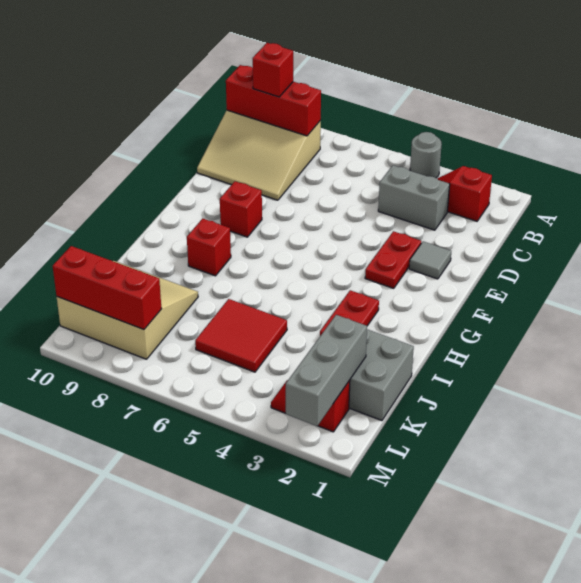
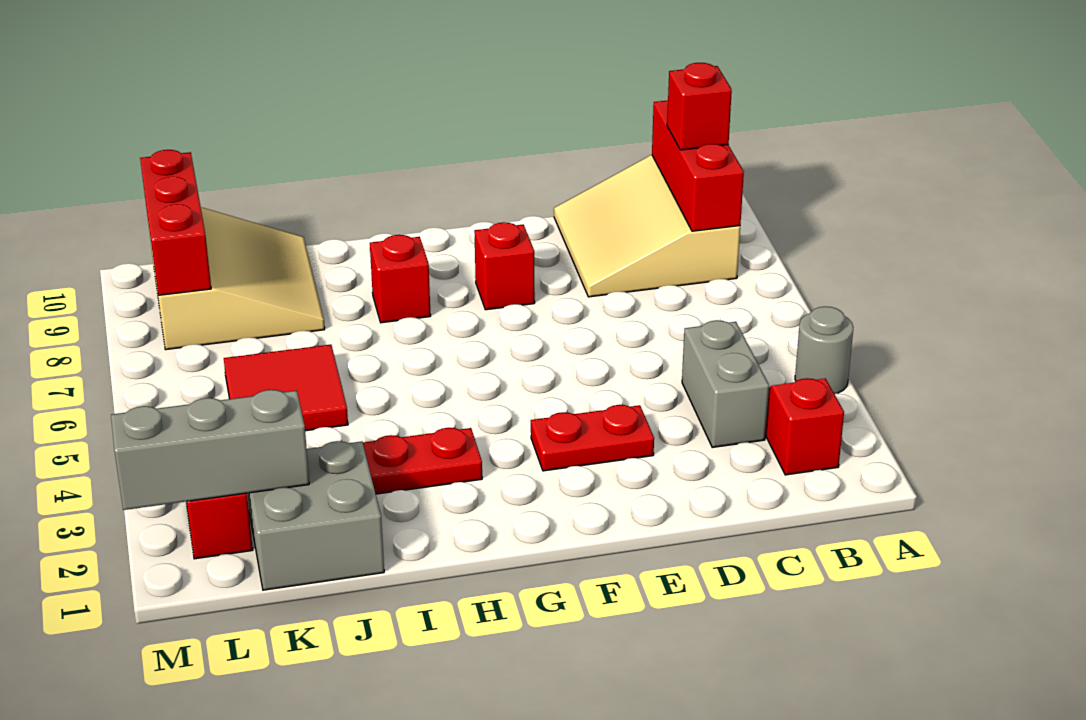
grey 1x1 tile [409,241,451,279] -> none

